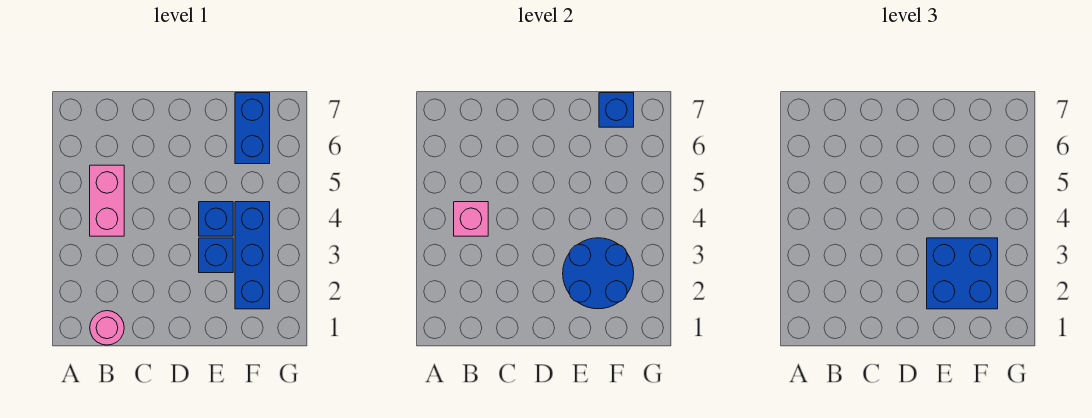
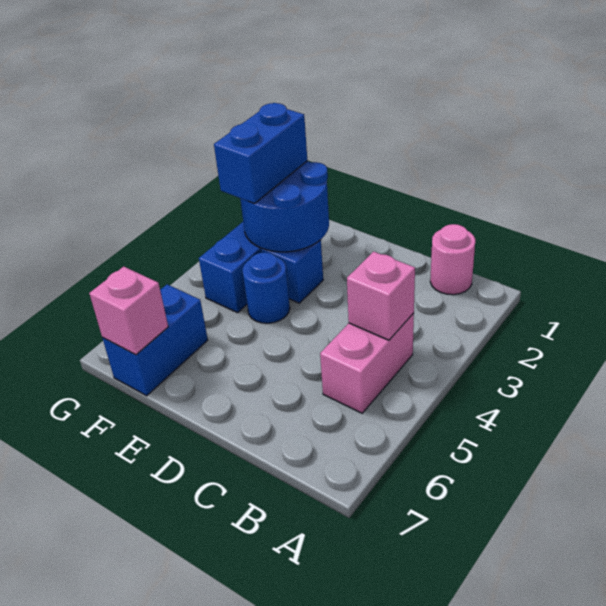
blue 2x2 brick [927,238,998,309] -> blue 1x2 brick [214,103,307,204]
blue 1x1 brick [199,202,233,236] -> blue 1x1 round brick [242,252,290,323]
blue 1x1 brick [599,93,634,127] -> pink 1x1 brick [89,266,168,355]

